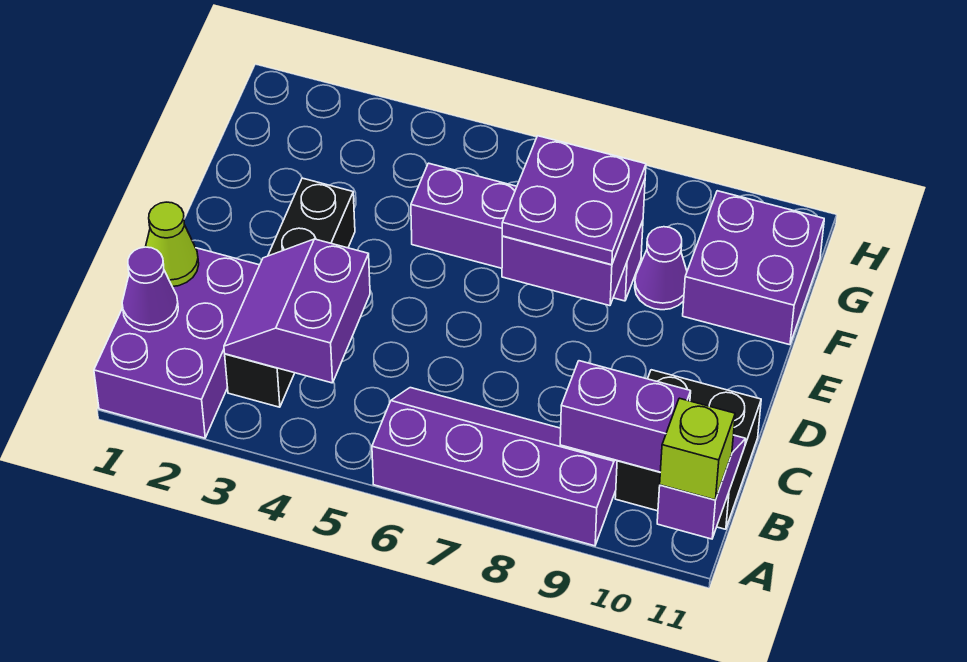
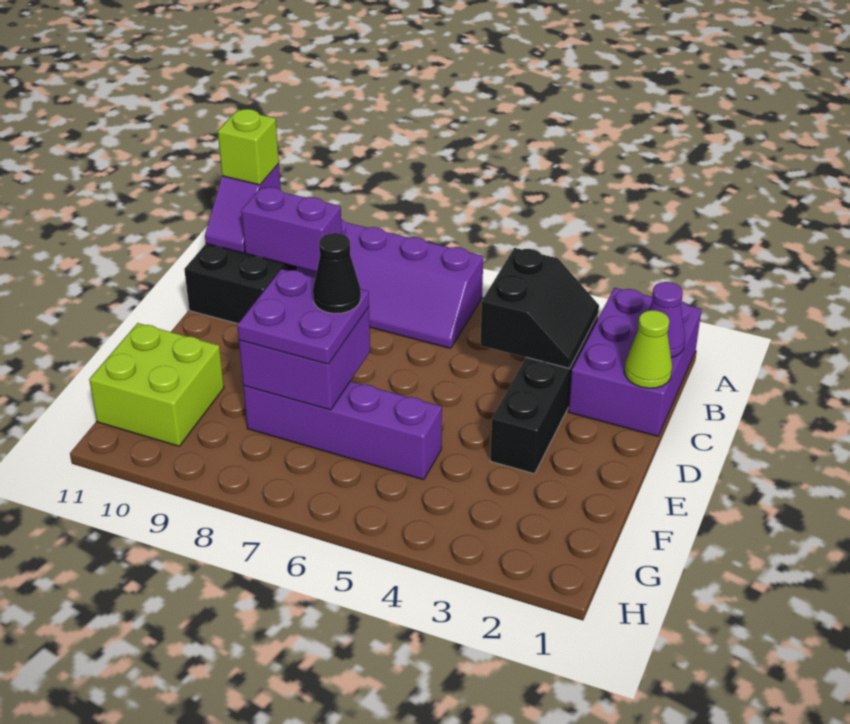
purple 2x2 slope [224,239,370,383] -> black 2x2 slope [481,248,599,368]
none -> black 1x1 cone [313,233,361,314]
purple 1x1 cone [635,227,687,310] -> none
purple 2x2 brick [683,191,824,345] -> lime 2x2 brick [89,323,224,446]

